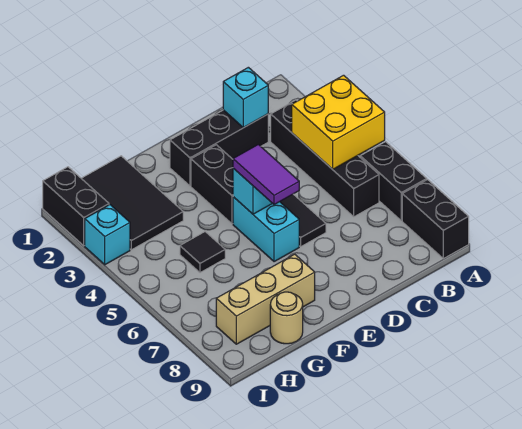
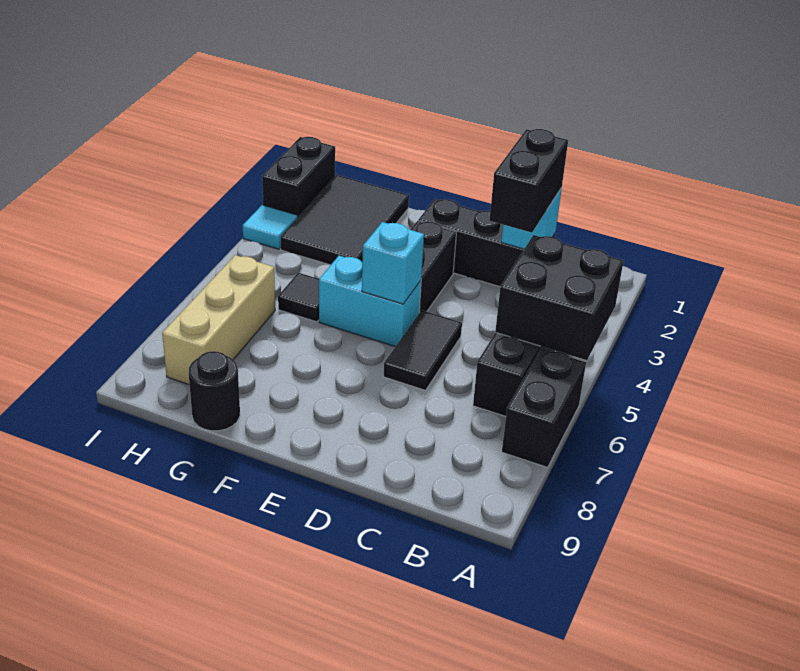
yellow 2x2 brick [292,75,385,169] -> black 2x2 brick [495,235,624,360]
black 1x2 brick [402,180,469,259] -> black 1x2 brick moved to [489,129,568,233]
cyan 1x2 brick [233,197,299,262] -> cyan 1x2 brick turned to [319,256,421,347]
purple 1x2 tile [233,145,299,205] -> none
tan 1x3 brick [216,254,315,344] -> tan 1x3 brick turned to [162,255,275,385]
tan 1x1 round brick [270,292,303,344] -> black 1x1 round brick [189,351,240,431]
cyan 1x1 brick [85,205,130,265] -> cyan 1x1 tile [243,205,298,249]

